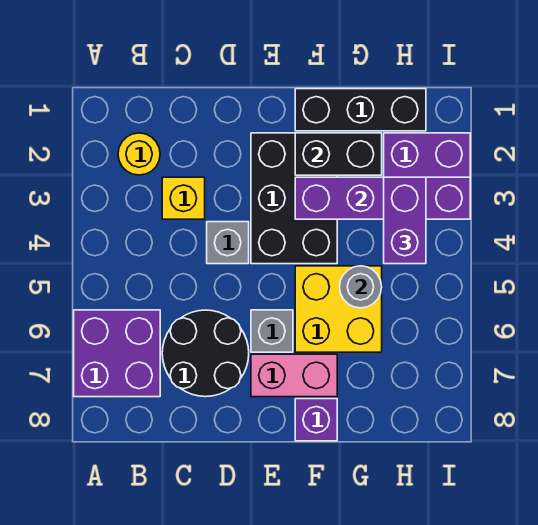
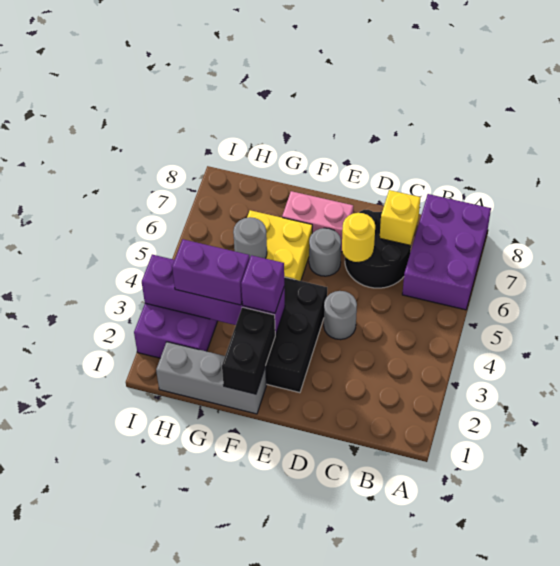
purple 2x2 brick [74,310,160,397] -> purple 2x3 brick [402,194,491,310]
yellow 1x1 round brick [118,133,160,175] -> yellow 1x1 round brick moved to [342,213,375,262]
yellow 1x1 brick [162,177,205,219] -> yellow 1x1 brick moved to [380,190,421,246]
grey 1x1 brick [207,222,249,264] -> grey 1x1 round brick [324,291,357,340]
grey 1x1 brick [251,310,293,352] -> grey 1x1 round brick [309,228,341,276]
black 1x3 brick [295,89,426,131] -> grey 1x3 brick [156,342,266,414]
black 1x2 brick [295,133,382,175] -> black 1x2 brick turned to [222,307,276,394]
purple 1x1 brick [295,399,337,441] -> purple 1x1 brick moved to [241,255,284,313]
purple 1x2 brick [384,177,426,264] -> purple 1x2 brick turned to [172,239,250,305]

